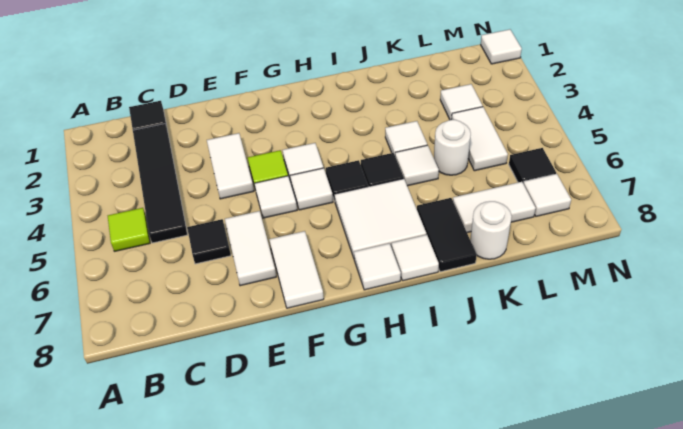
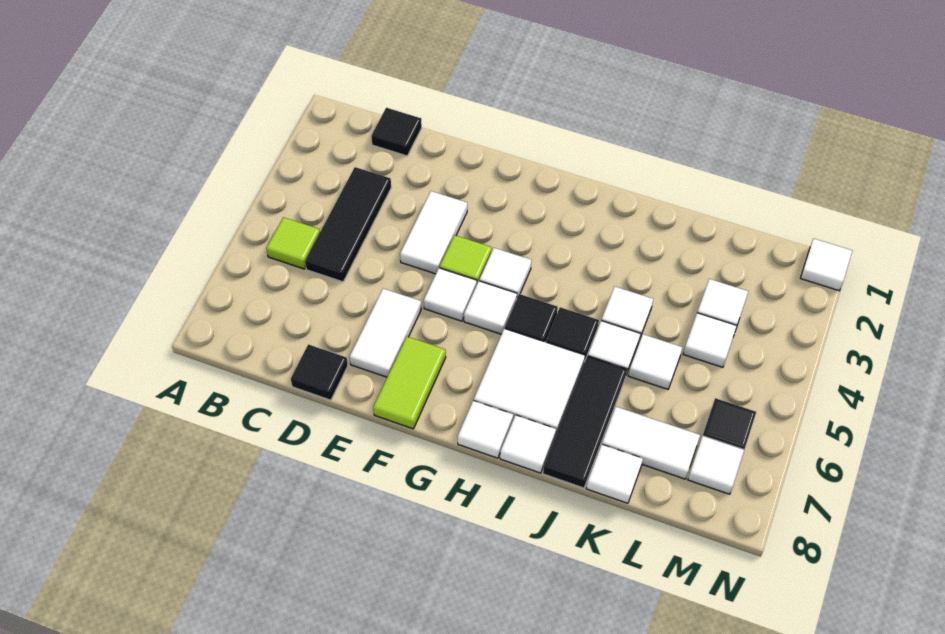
black 1x4 tile [133,124,187,243] -> black 1x3 tile [305,167,391,282]
black 1x1 tile [187,219,231,264] -> black 1x1 tile moved to [291,344,348,400]
white 1x2 tile [269,231,324,308] -> lime 1x2 tile [373,337,446,429]
black 1x2 tile [417,198,477,272] -> black 1x3 tile [543,356,627,488]
white 1x1 round brick [434,120,471,175] -> white 1x1 tile [628,334,683,389]
white 1x1 round brick [470,201,512,259] -> white 1x1 tile [586,445,643,503]
white 1x2 tile [451,107,508,171] -> white 1x1 tile [683,313,737,367]

